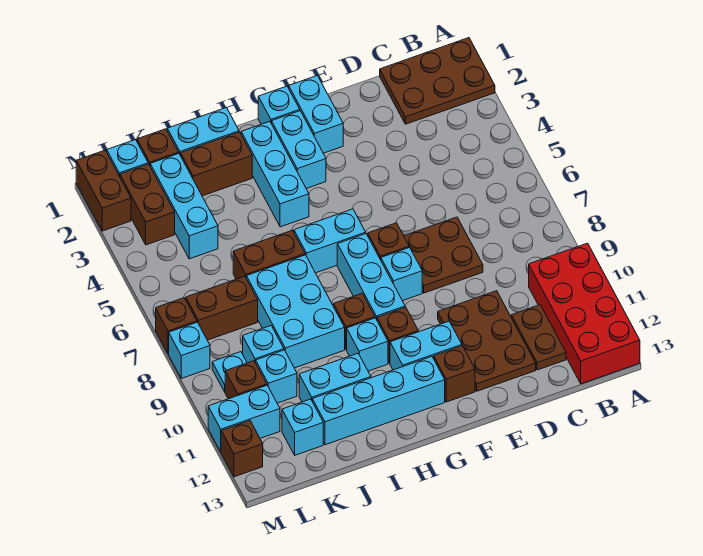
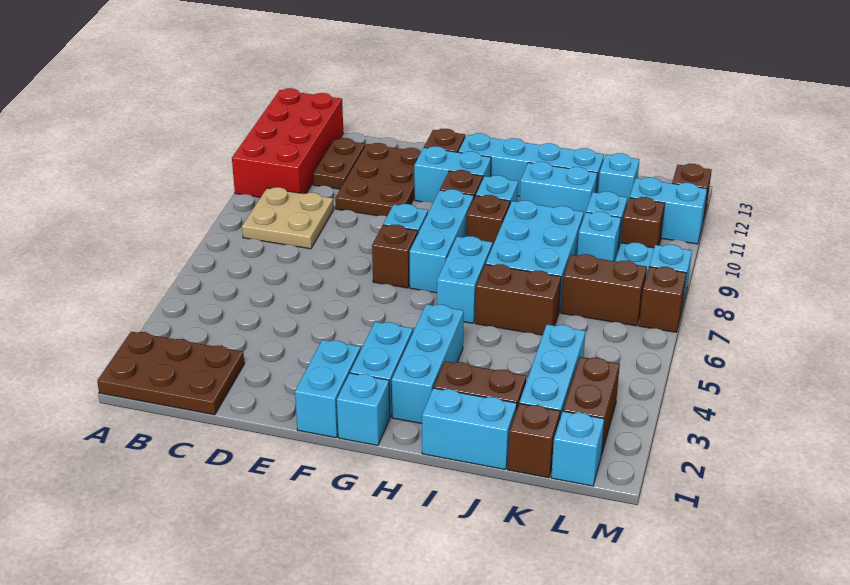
none -> tan 2x2 plate [242,187,334,249]
brown 2x2 plate [404,217,483,293] -> none
cyan 1x2 brick [294,209,366,273] -> cyan 1x2 brick turned to [437,236,493,323]
brown 1x2 brick [76,150,131,231] -> none

